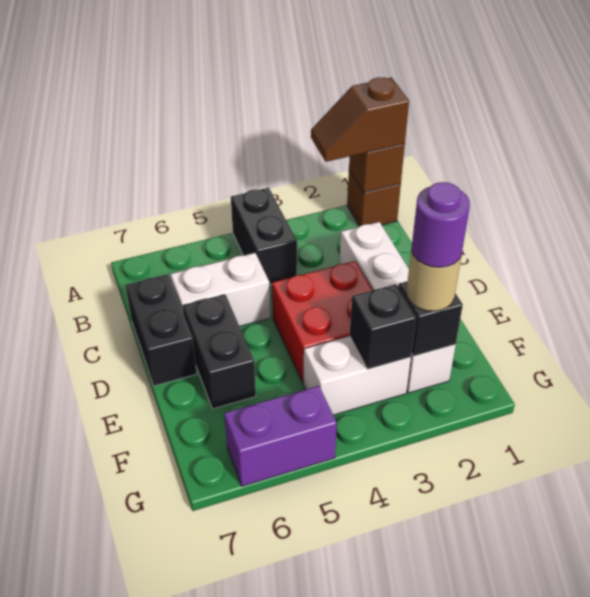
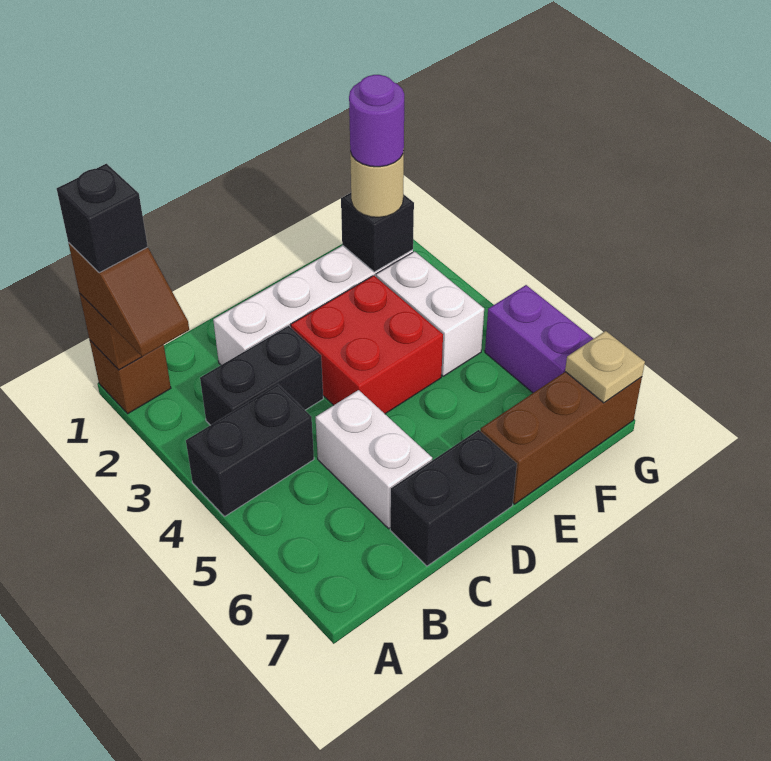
black 1x2 brick [183,294,256,409] -> black 1x2 brick moved to [200,326,323,425]
none -> brown 1x3 brick [480,372,642,504]
black 1x1 brick [350,284,416,369] -> black 1x1 brick moved to [57,164,148,273]
none -> tan 1x1 plate [565,331,645,403]

